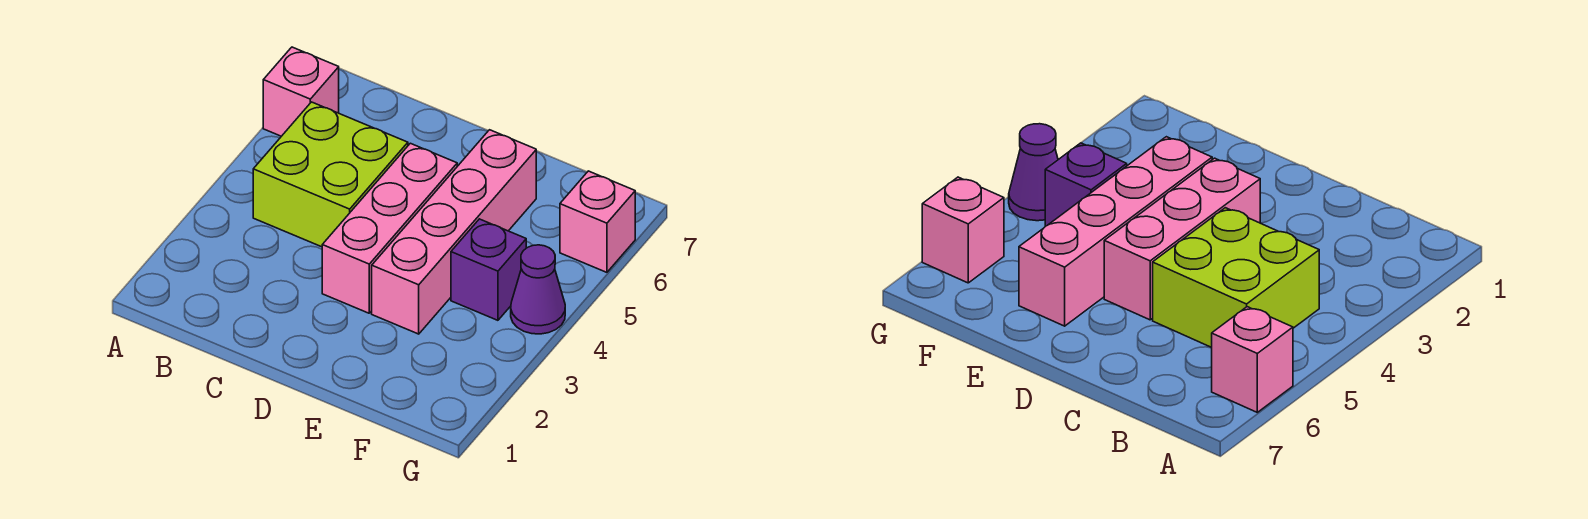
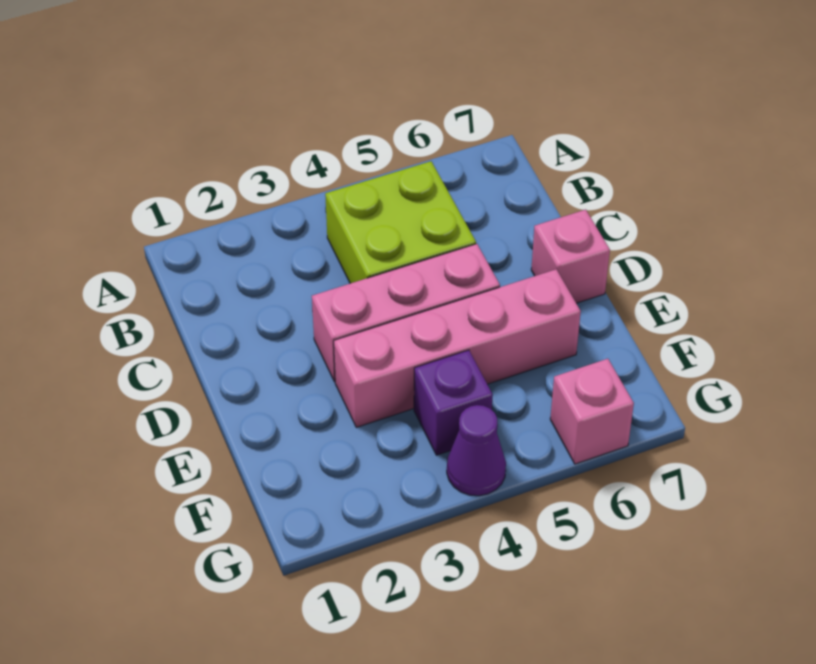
pink 1x1 brick [263,47,339,136] -> pink 1x1 brick moved to [531,210,610,303]

